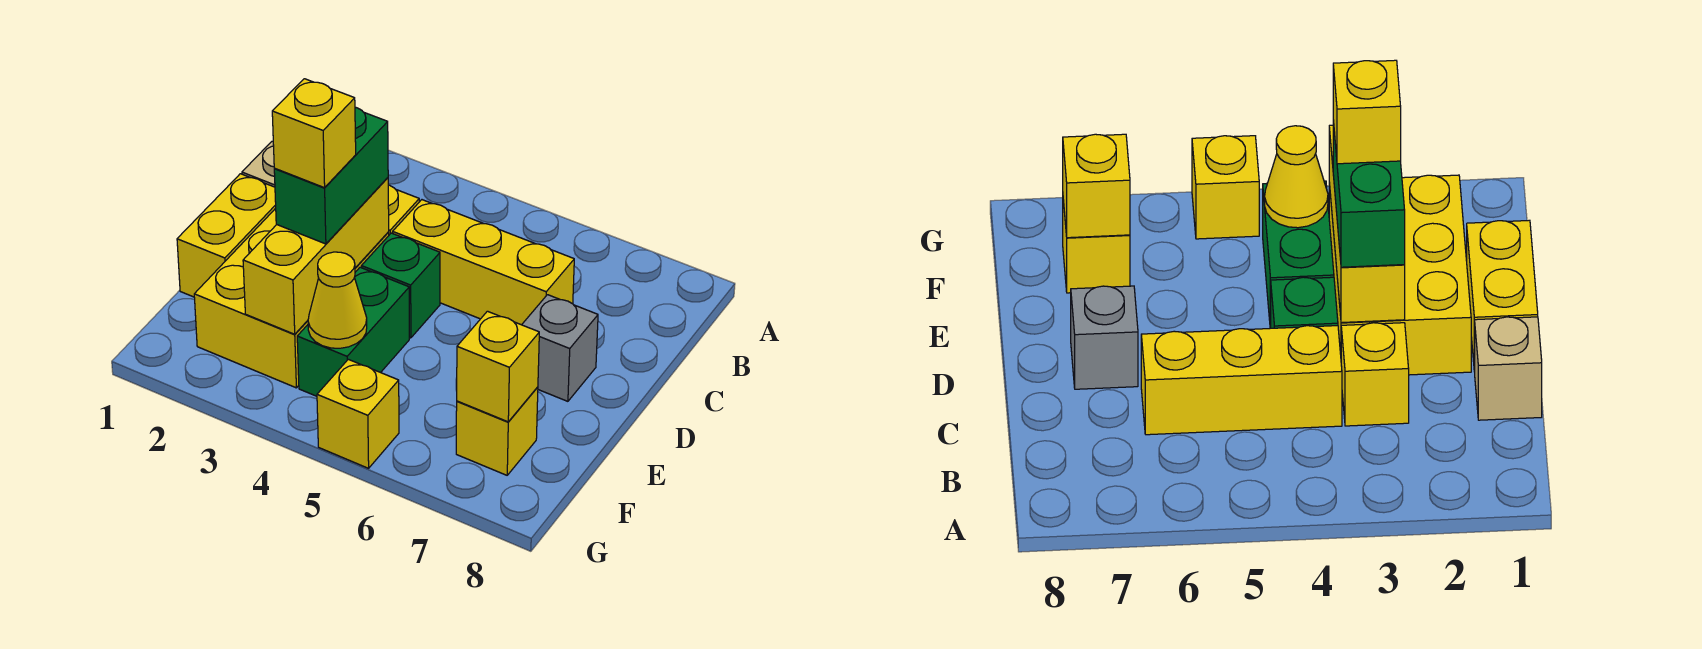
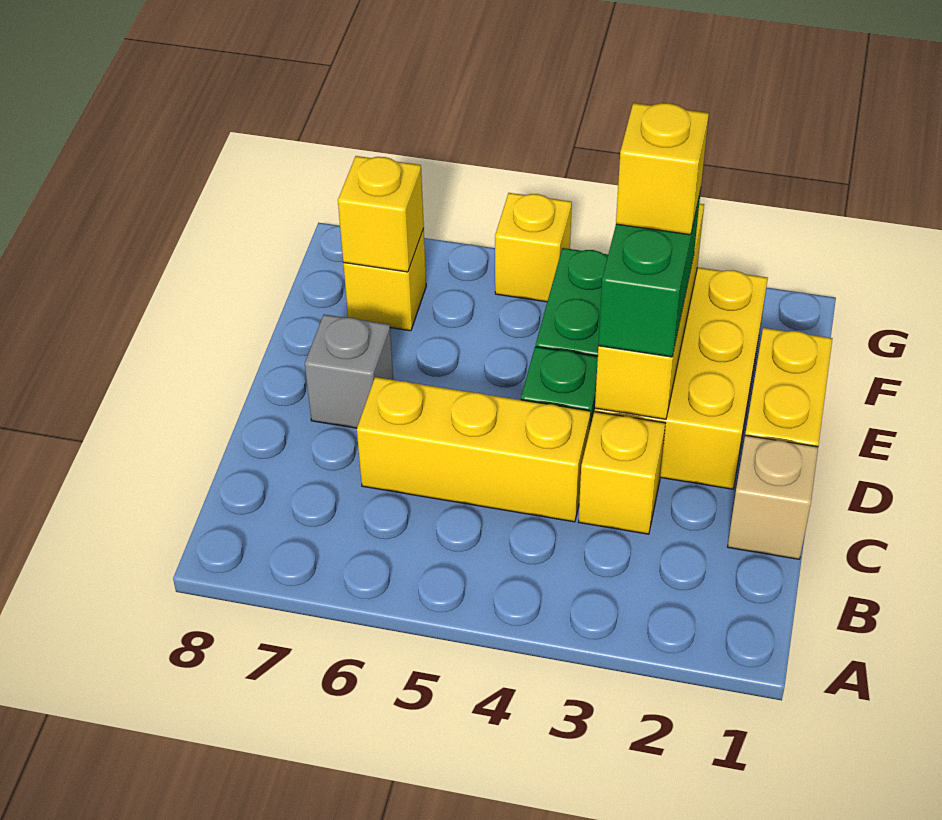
yellow 1x1 cone [308,252,367,348] -> none

